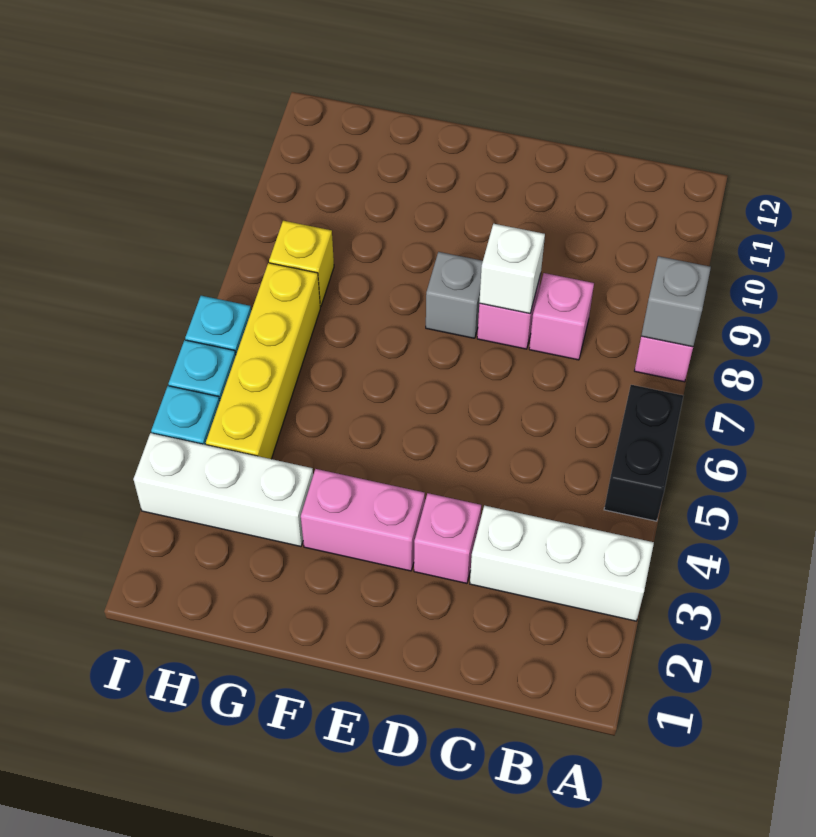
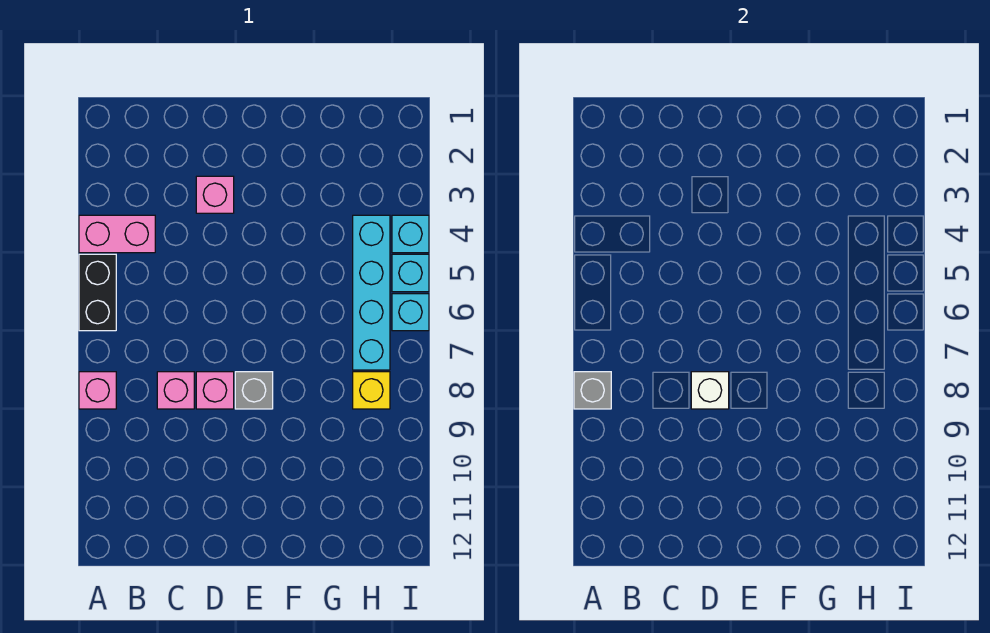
white 1x3 brick [470,505,654,621] -> none
pink 1x2 brick [301,469,425,571] -> pink 1x2 brick moved to [79,215,155,253]
white 1x3 brick [133,433,313,546] -> none
yellow 1x4 brick [206,263,320,459] -> cyan 1x4 brick [353,215,390,370]

